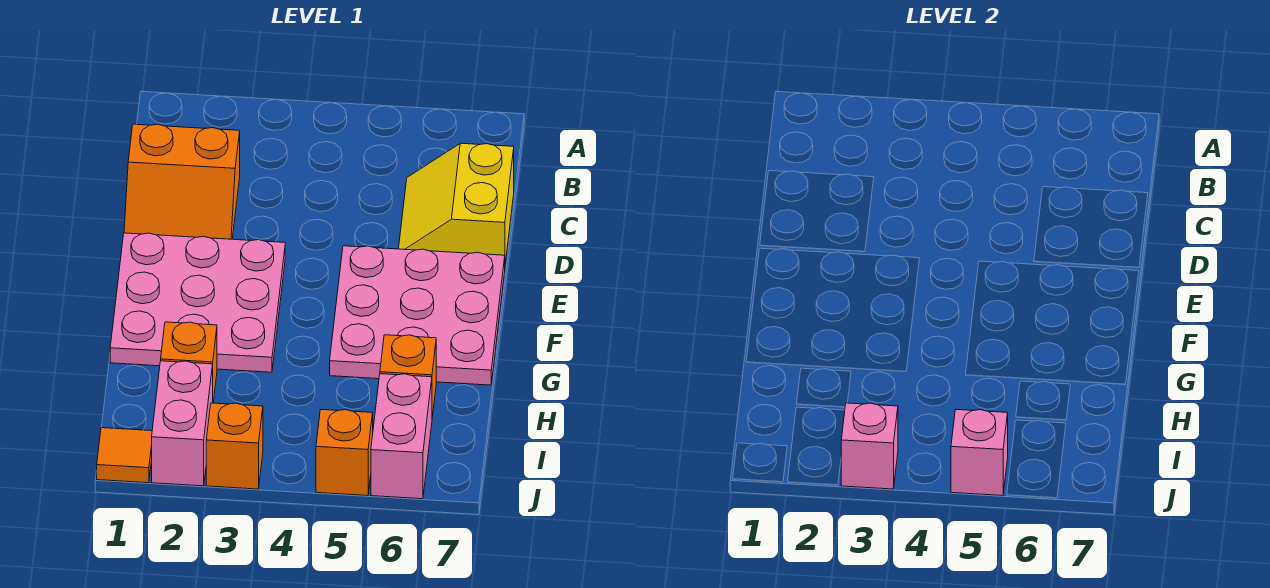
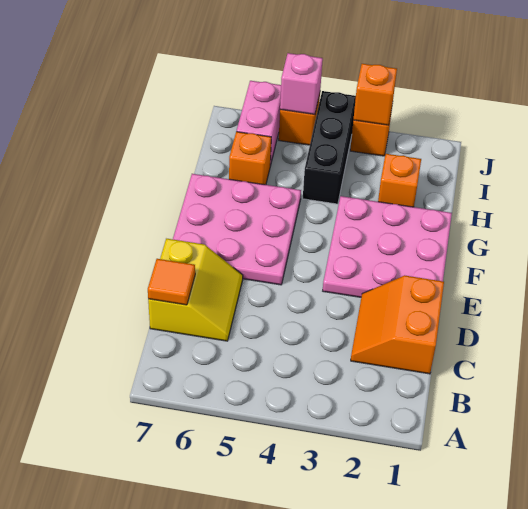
orange 2x2 slope [124,124,240,239] -> orange 2x2 slope turned to [351,275,444,374]
none -> black 1x3 brick [303,91,356,204]
pink 1x2 brick [152,361,213,486] -> none
orange 1x1 tile [97,428,152,483] -> orange 1x1 tile moved to [148,259,195,305]
pink 1x1 brick [841,403,898,489] -> orange 1x1 brick [353,64,397,125]

